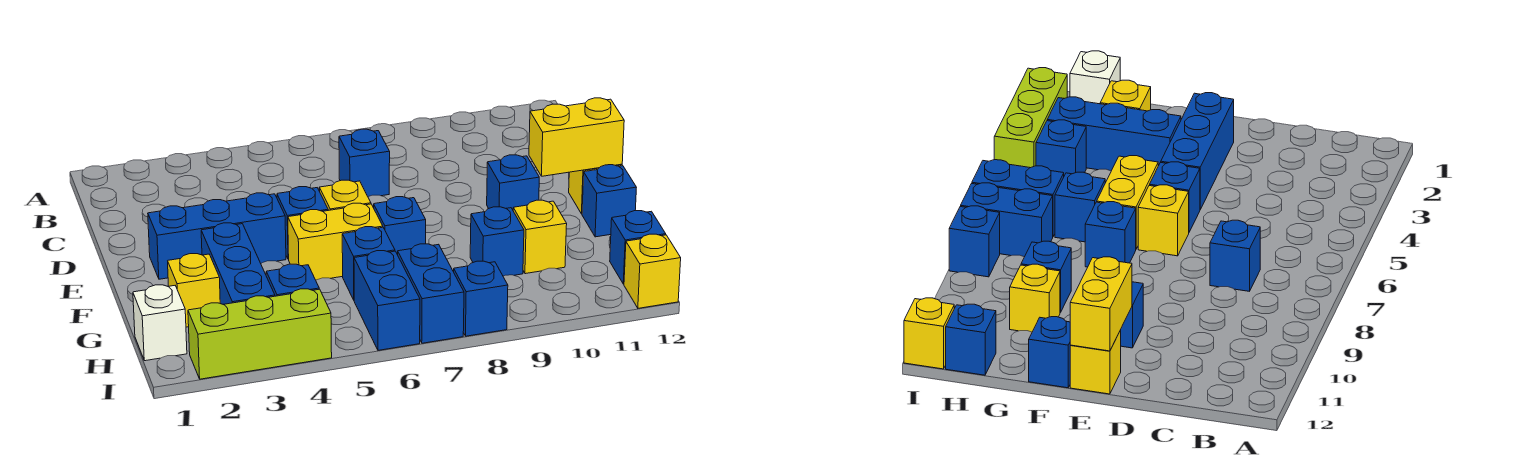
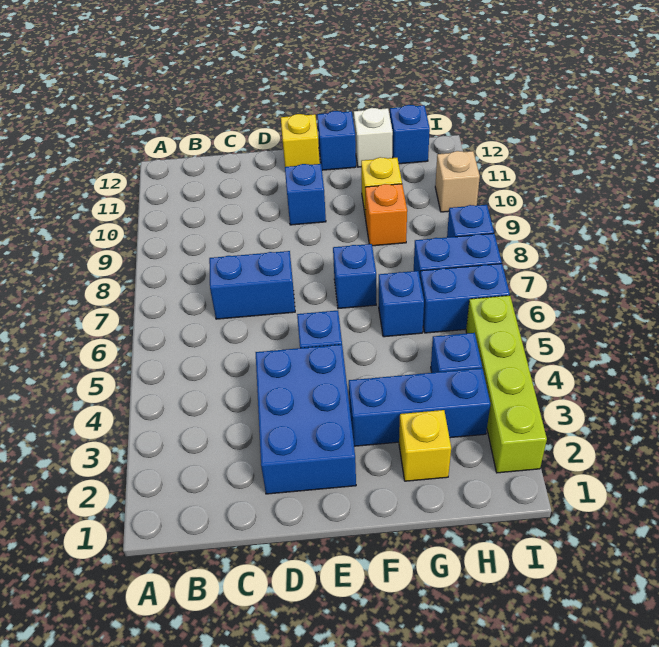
blue 1x1 brick [339,129,390,197] -> blue 1x2 brick [209,251,295,319]
blue 1x3 brick [148,193,286,279] -> blue 2x3 brick [256,345,356,494]
yellow 1x1 brick [319,180,371,210] -> none
yellow 1x2 brick [529,98,624,176] -> none
yellow 1x2 brick [288,203,383,280] -> none
blue 1x1 brick [470,207,524,276] -> orange 1x1 brick [365,184,407,246]
white 1x1 brick [133,285,187,361] -> white 1x1 brick moved to [354,108,393,167]
lime 1x3 brick [188,289,332,379] -> lime 1x4 brick [466,295,547,473]
none -> tan 1x1 brick [435,151,480,212]
yellow 1x1 brick [624,234,681,308] -> none

